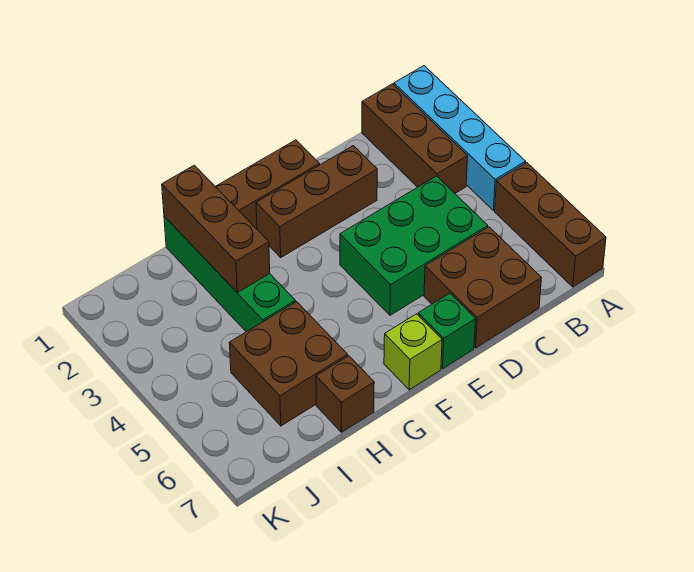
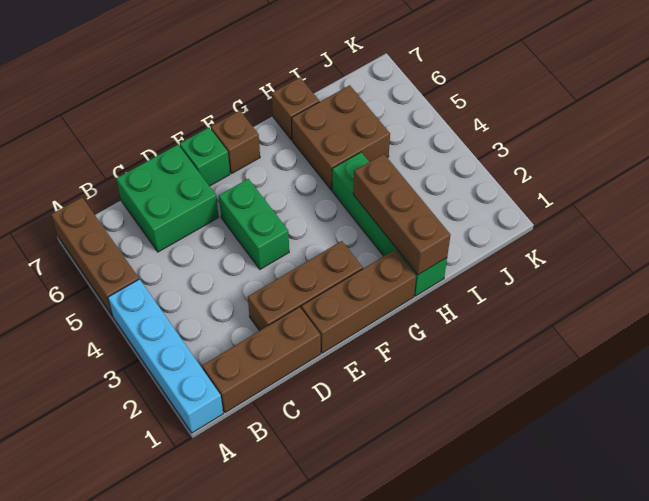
brown 1x3 brick [362,84,468,193] -> brown 1x3 brick turned to [202,307,321,413]
green 2x3 brick [340,176,488,315] -> green 1x2 brick [219,179,289,269]
brown 2x2 brick [424,227,541,348] -> green 2x2 brick [116,145,219,252]
lime 1x1 brick [384,314,442,390] -> brown 1x1 brick [211,111,260,173]

